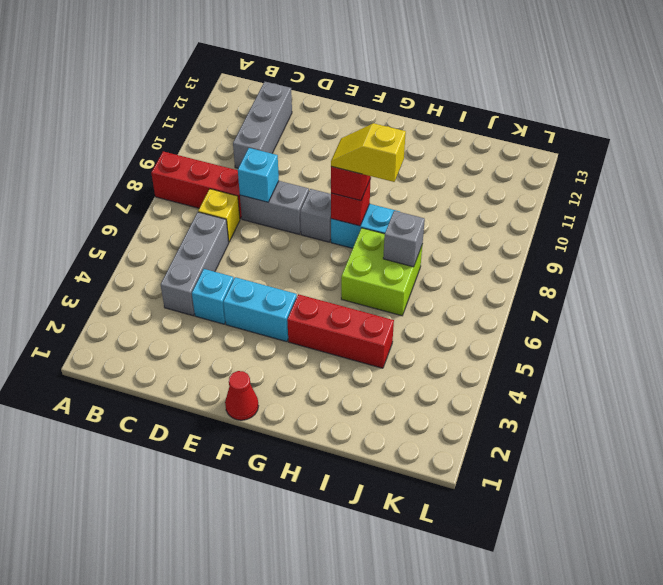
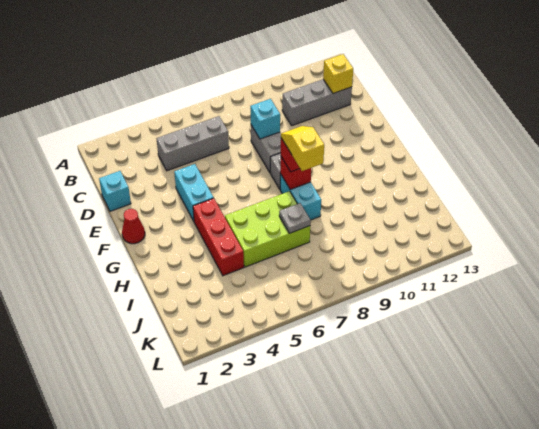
red 1x3 brick [151,151,242,219] -> none
yellow 1x1 brick [198,189,240,242] -> yellow 1x1 brick moved to [323,54,353,93]
cyan 1x1 brick [192,269,234,324] -> cyan 1x1 brick moved to [99,171,131,211]
lime 2x2 brick [341,228,422,316] -> lime 2x3 brick [225,191,310,267]
grey 1x1 brick [383,211,425,267] -> grey 1x1 plate [279,203,311,233]

